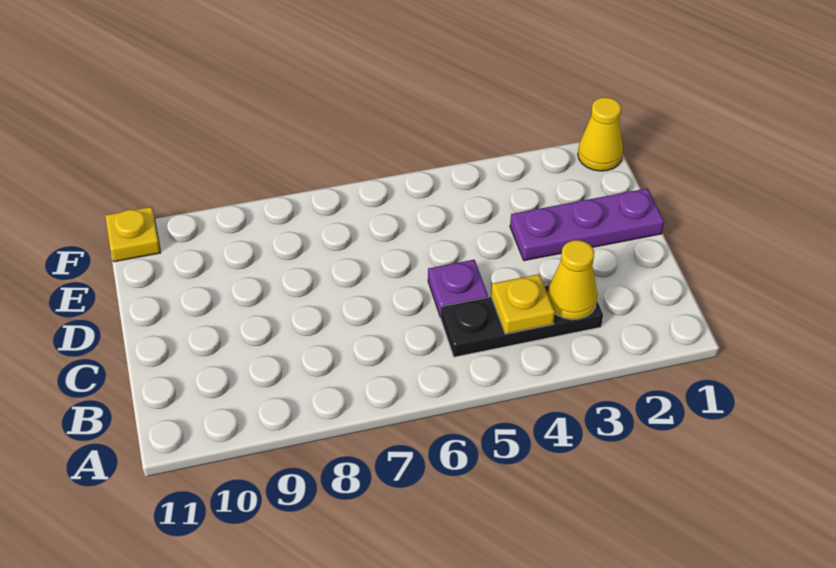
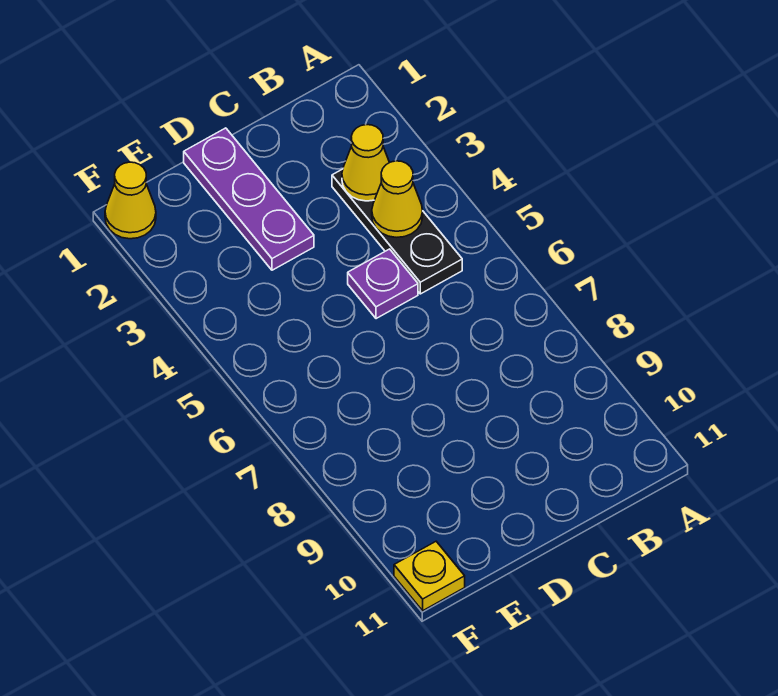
yellow 1x1 plate [491,274,555,334] -> yellow 1x1 cone [372,161,423,237]

